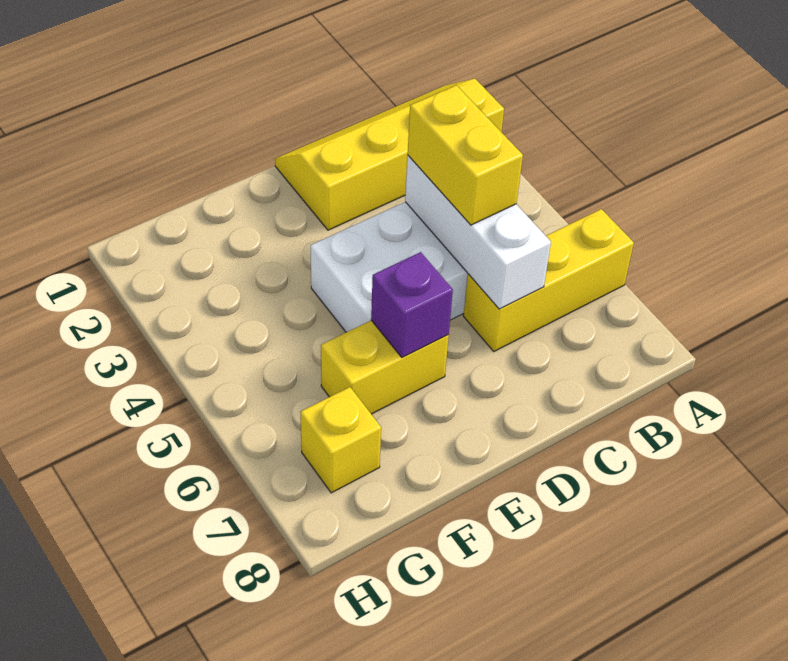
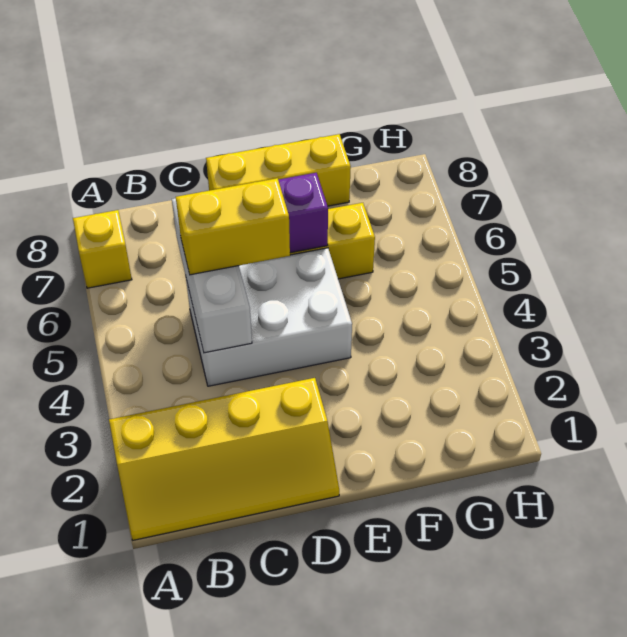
yellow 1x3 brick [463,209,634,351] -> yellow 1x3 brick moved to [206,134,351,206]
yellow 1x2 brick [408,85,523,225] -> yellow 1x2 brick turned to [176,178,290,275]
yellow 1x1 brick [300,387,381,493] -> yellow 1x1 brick moved to [73,210,132,288]

